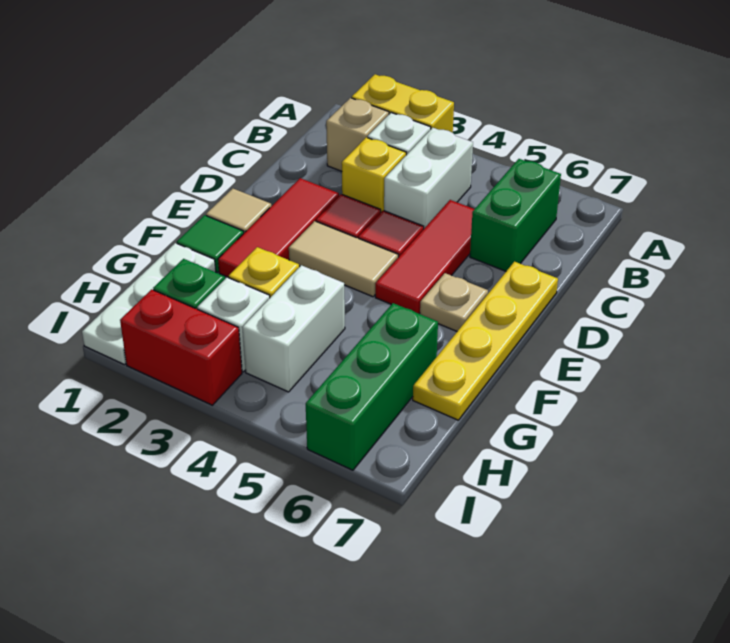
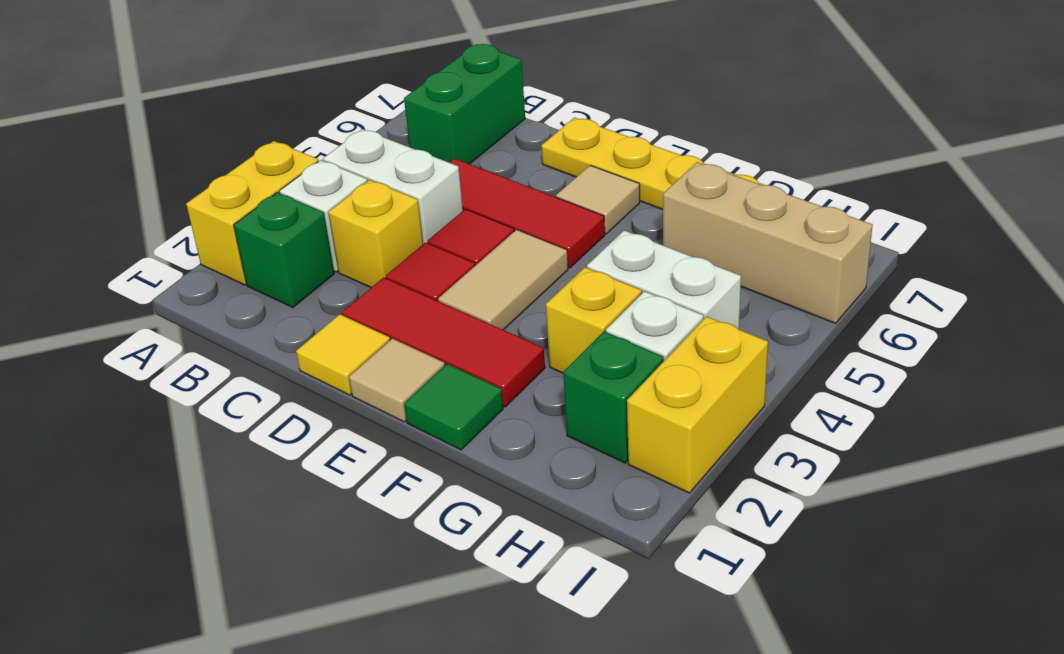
tan 1x1 brick [326,98,389,171] -> green 1x1 brick [234,193,334,308]
green 1x2 brick [470,159,561,271] -> green 1x2 brick turned to [404,44,525,164]
none -> yellow 1x1 tile [296,314,390,395]
tan 1x1 plate [420,273,488,331] -> tan 1x1 tile [556,165,640,234]
white 1x3 plate [82,243,216,365] -> none
green 1x3 brick [306,303,438,470] -> tan 1x3 brick [663,162,873,323]
red 1x2 brick [120,289,242,405] -> yellow 1x2 brick [627,316,768,493]

